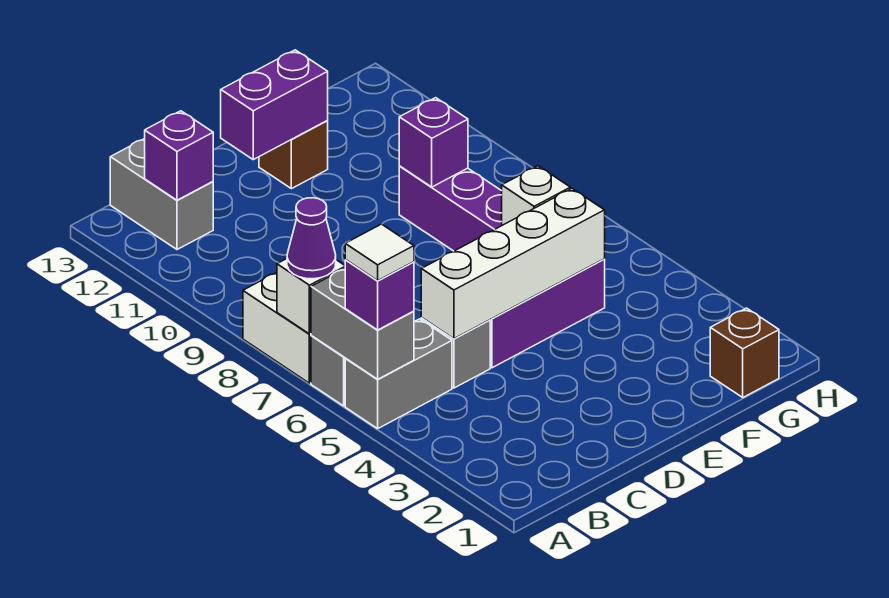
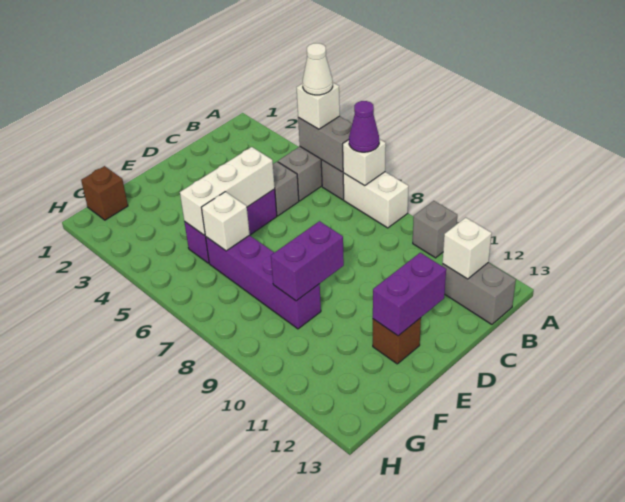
purple 1x1 brick [345,260,414,330] -> white 1x1 brick [297,83,340,129]
white 1x1 tile [345,224,414,281] -> white 1x1 cone [303,43,333,95]
none -> grey 1x1 brick [413,201,457,258]
purple 1x1 brick [145,111,213,200] -> white 1x1 brick [442,217,492,279]
white 1x4 brick [421,189,605,339] -> white 1x3 brick [180,147,275,235]
purple 1x1 brick [399,98,468,187] -> purple 1x2 brick [271,221,344,301]

